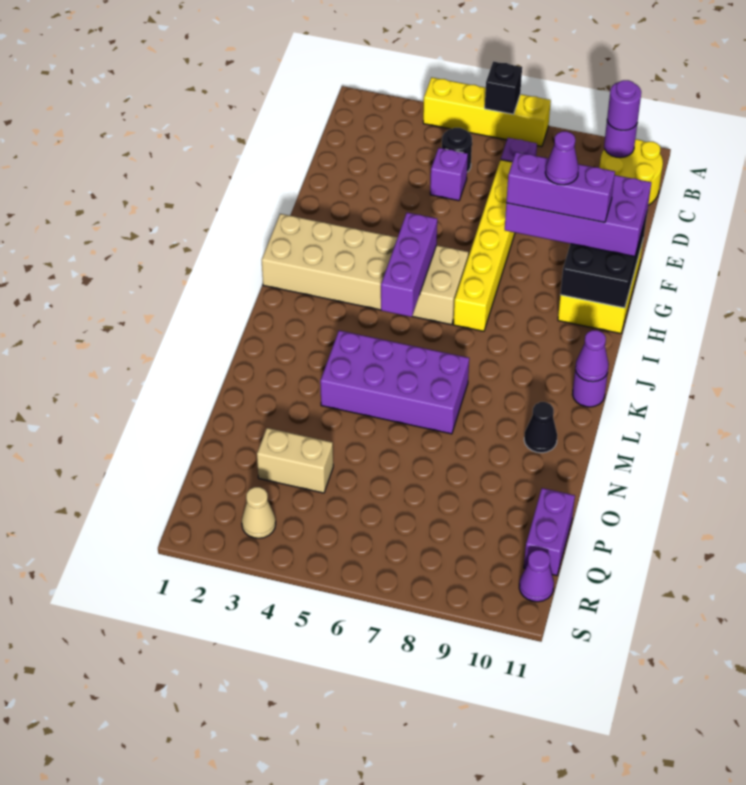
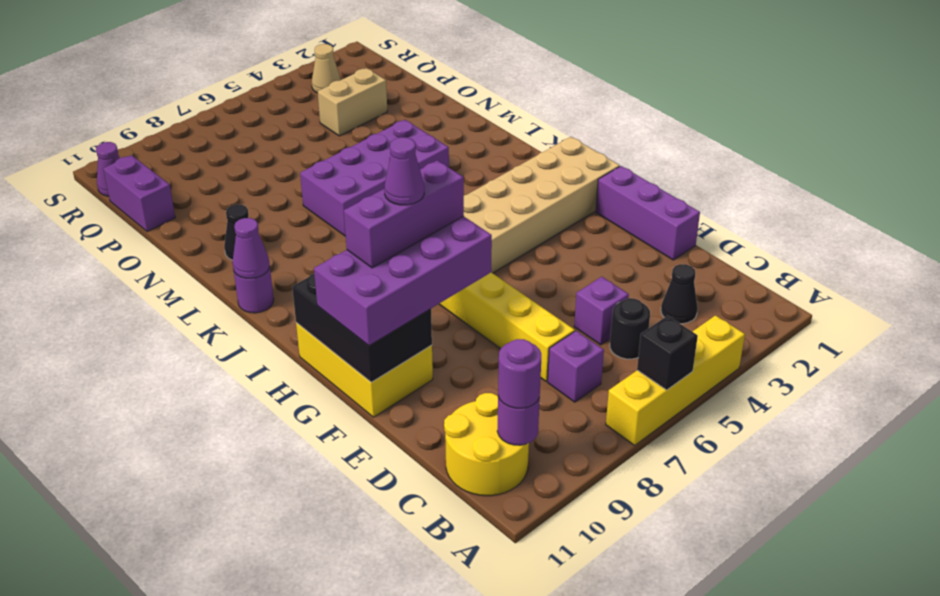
none -> black 1x1 cone [661,264,698,324]
purple 1x3 brick [381,213,437,317] -> purple 1x3 brick moved to [596,166,700,260]

